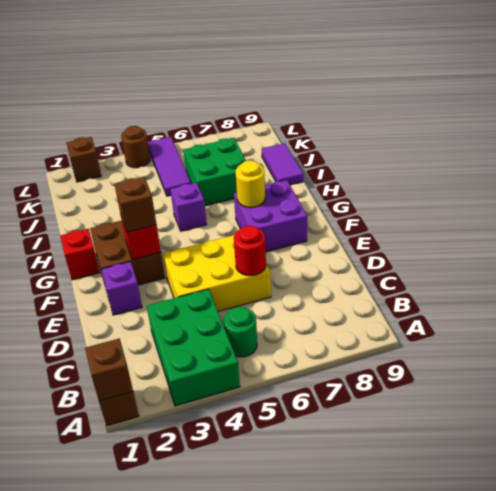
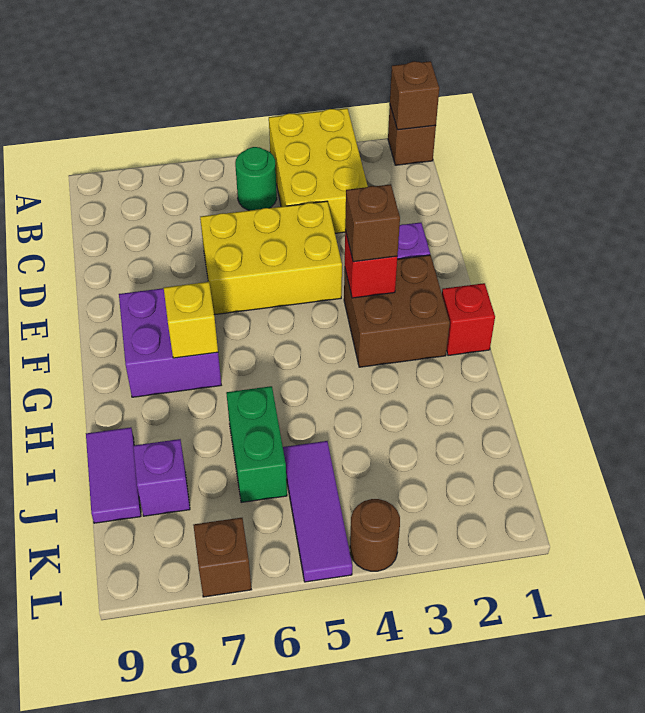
green 2x3 brick [147,289,240,406] -> yellow 2x3 brick [269,108,368,233]
red 1x1 round brick [234,226,266,276] -> none
yellow 1x1 round brick [236,160,265,208] -> yellow 1x1 brick [164,282,218,358]
purple 1x1 brick [170,183,207,231] -> purple 1x1 brick moved to [133,439,190,516]
green 2x2 brick [184,138,246,206] -> green 1x2 brick [226,386,287,502]
brown 1x1 brick [67,137,101,182] -> brown 1x1 brick moved to [193,518,251,597]

